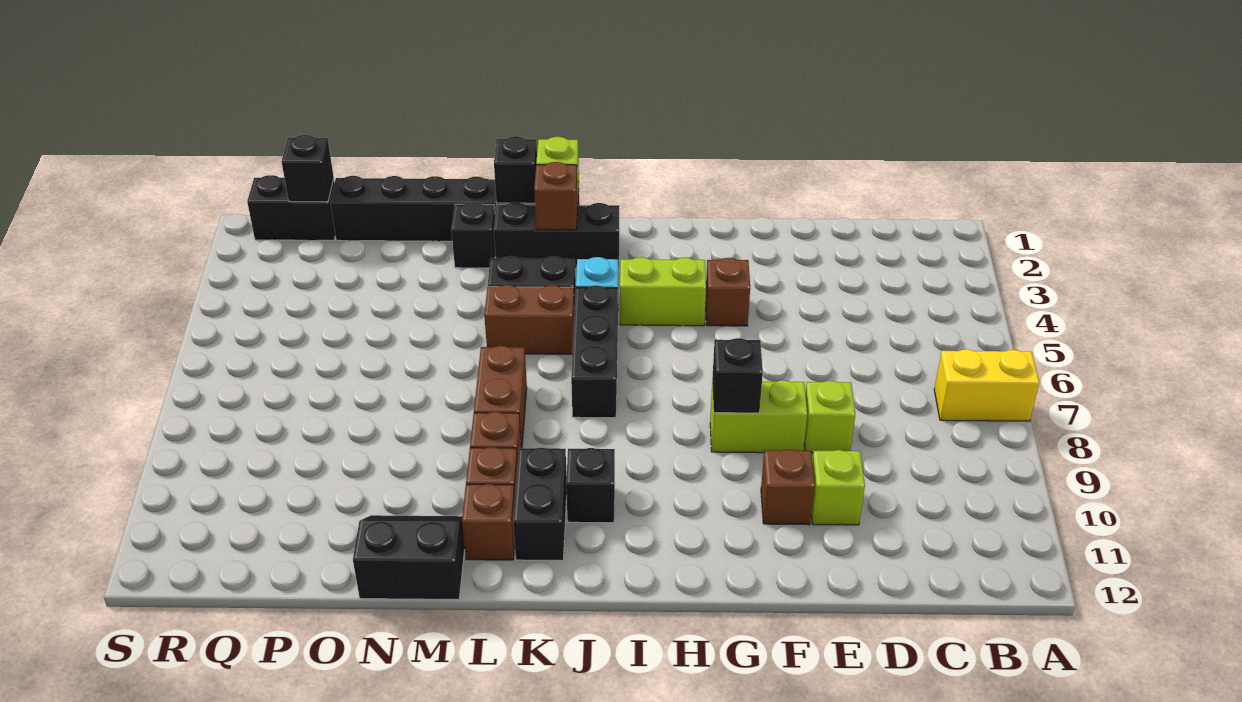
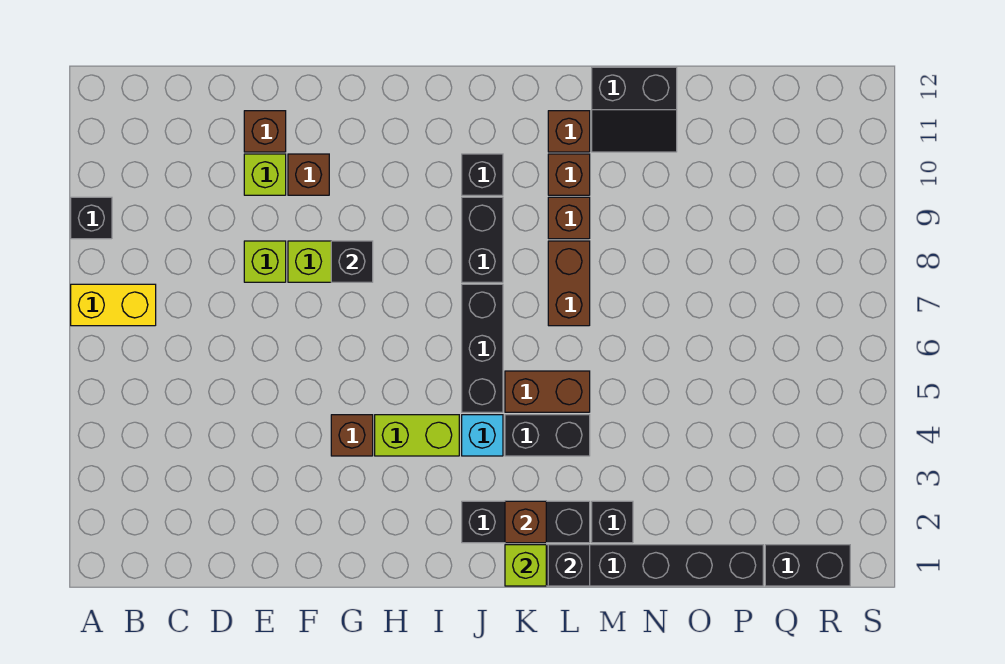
none -> brown 1x1 brick [244,111,286,152]
black 1x2 brick [513,448,567,561] -> black 1x2 brick moved to [462,197,503,282]
black 1x1 brick [282,135,334,202] -> black 1x1 brick moved to [71,197,112,239]

